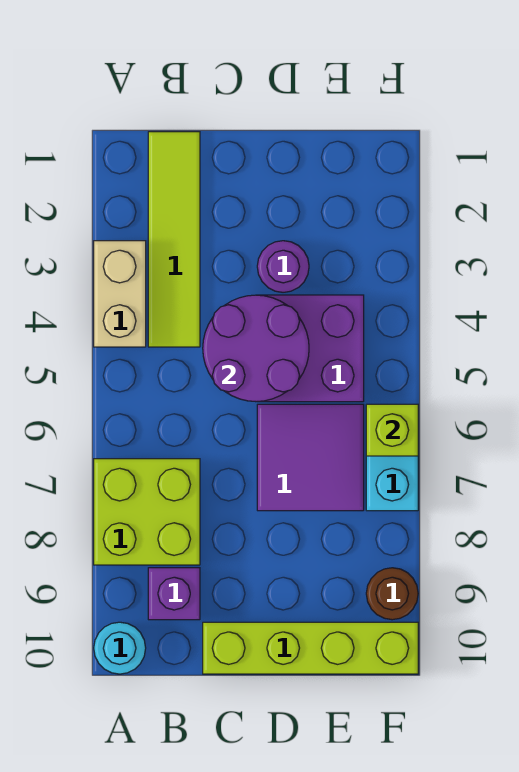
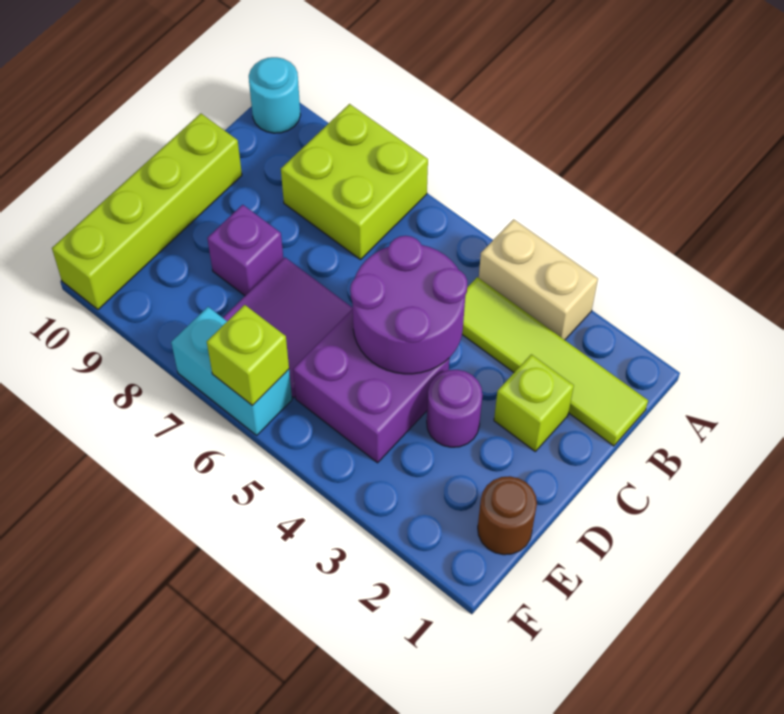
purple 1x1 brick [148,568,200,620] -> purple 1x1 brick moved to [207,205,283,296]
none -> lime 1x1 brick [494,354,574,451]
brown 1x1 round brick [366,568,418,620] -> brown 1x1 round brick moved to [478,476,537,555]

